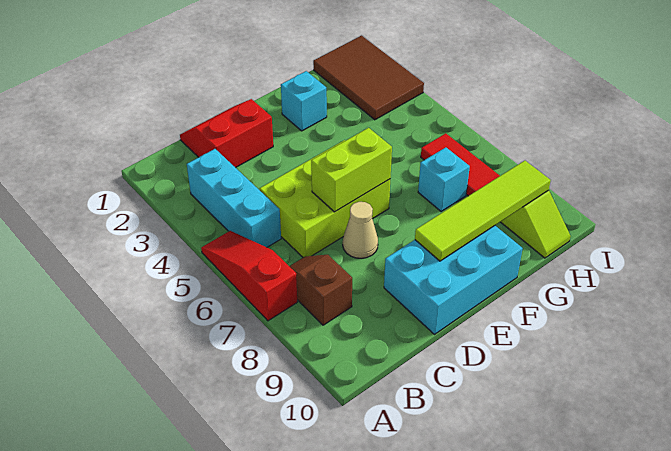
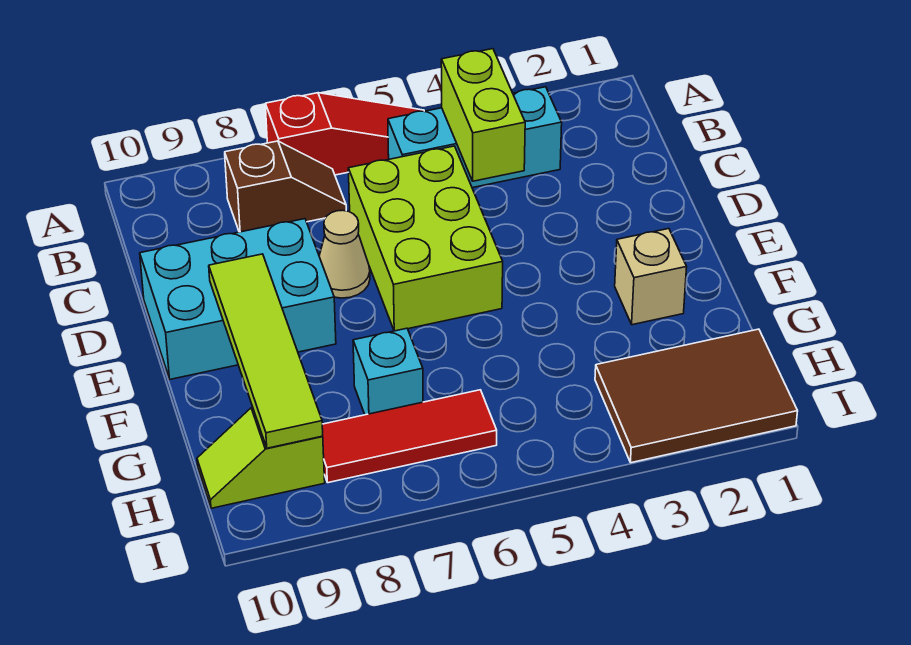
red 2x2 slope [180,99,273,168] -> none
lime 1x2 brick [311,128,392,212] -> lime 1x2 brick moved to [441,49,525,181]
cyan 2x3 brick [384,226,523,334] -> cyan 2x3 brick turned to [140,219,336,379]
cyan 1x1 brick [281,71,327,131] -> tan 1x1 brick [615,229,687,325]

